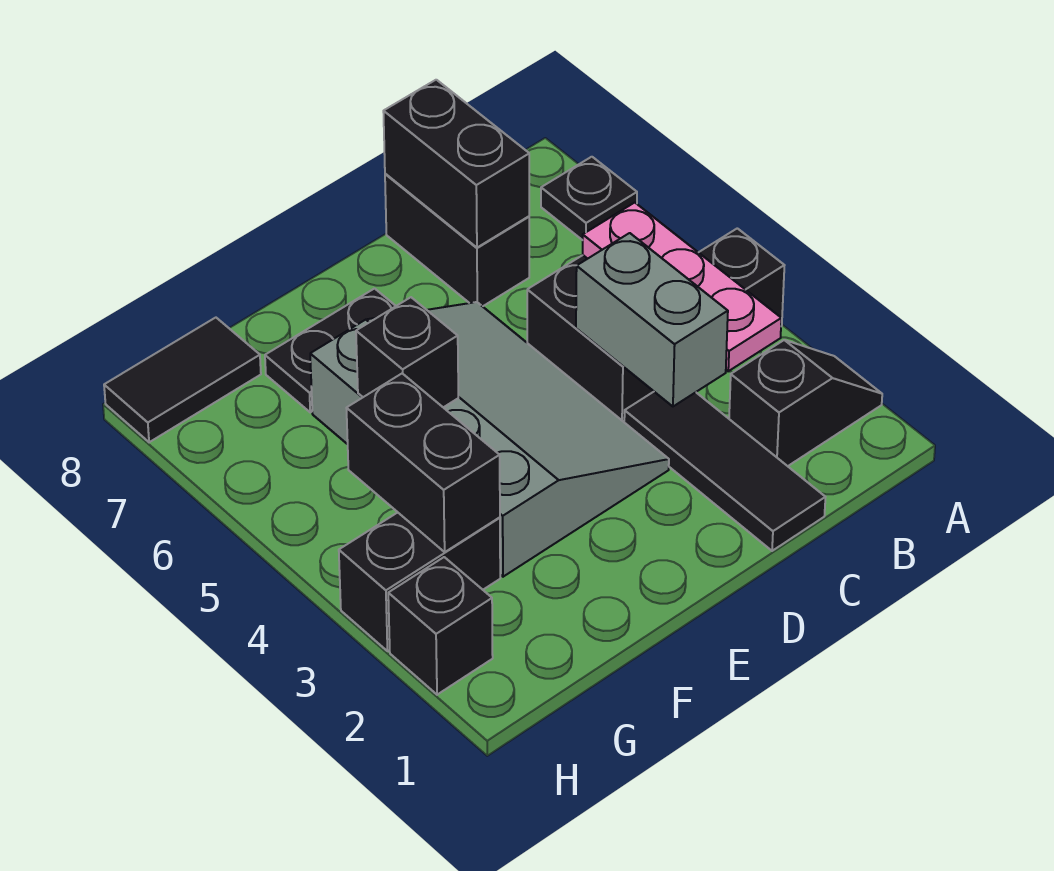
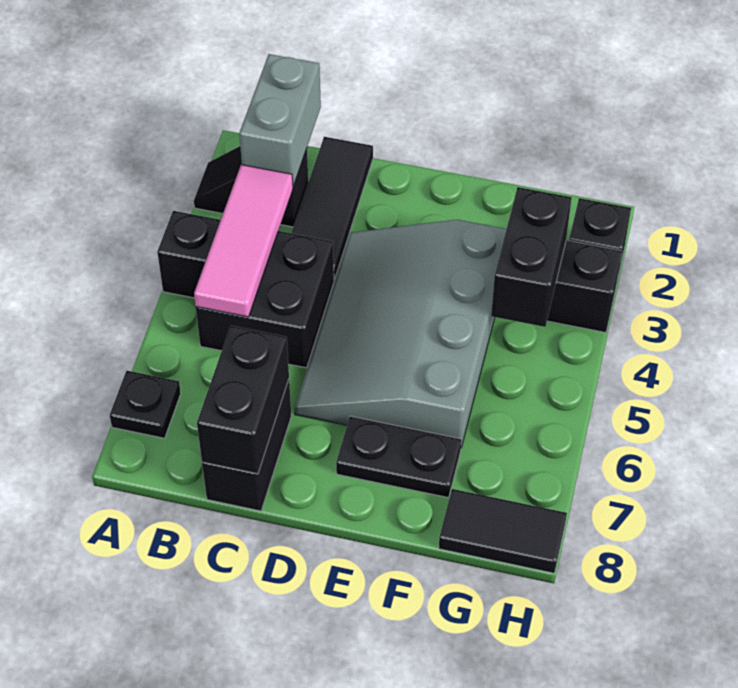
pink 1x3 plate [583,203,781,371] -> pink 1x3 tile [194,165,293,317]
grey 1x2 brick [576,233,728,406] -> grey 1x2 brick moved to [239,54,321,186]
black 1x1 brick [356,297,458,407] -> none

